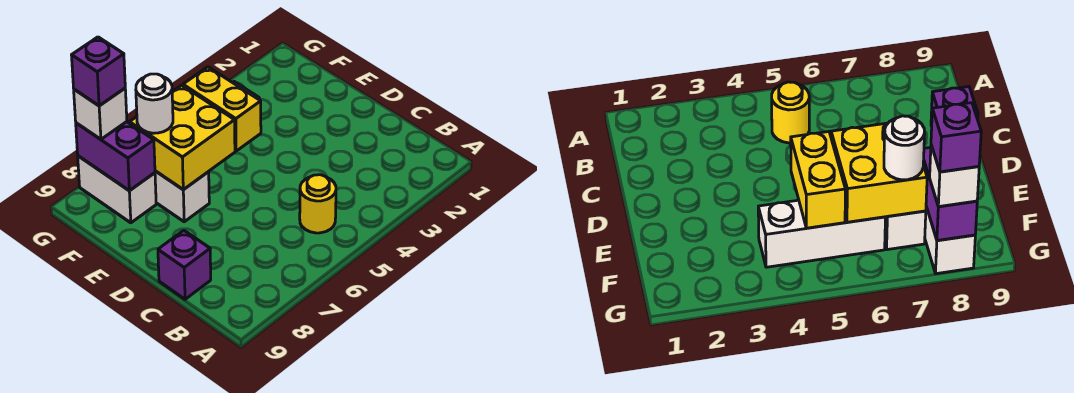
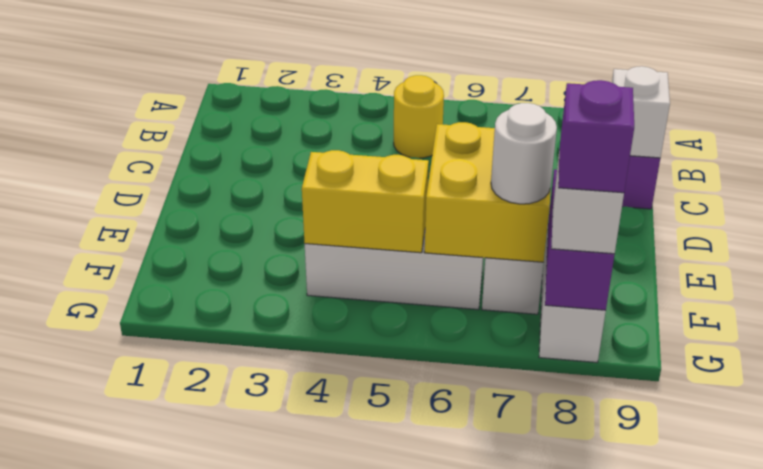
none -> white 1x1 brick [612,66,670,158]
yellow 1x2 brick [183,67,261,151] -> yellow 1x2 brick turned to [302,150,429,253]

